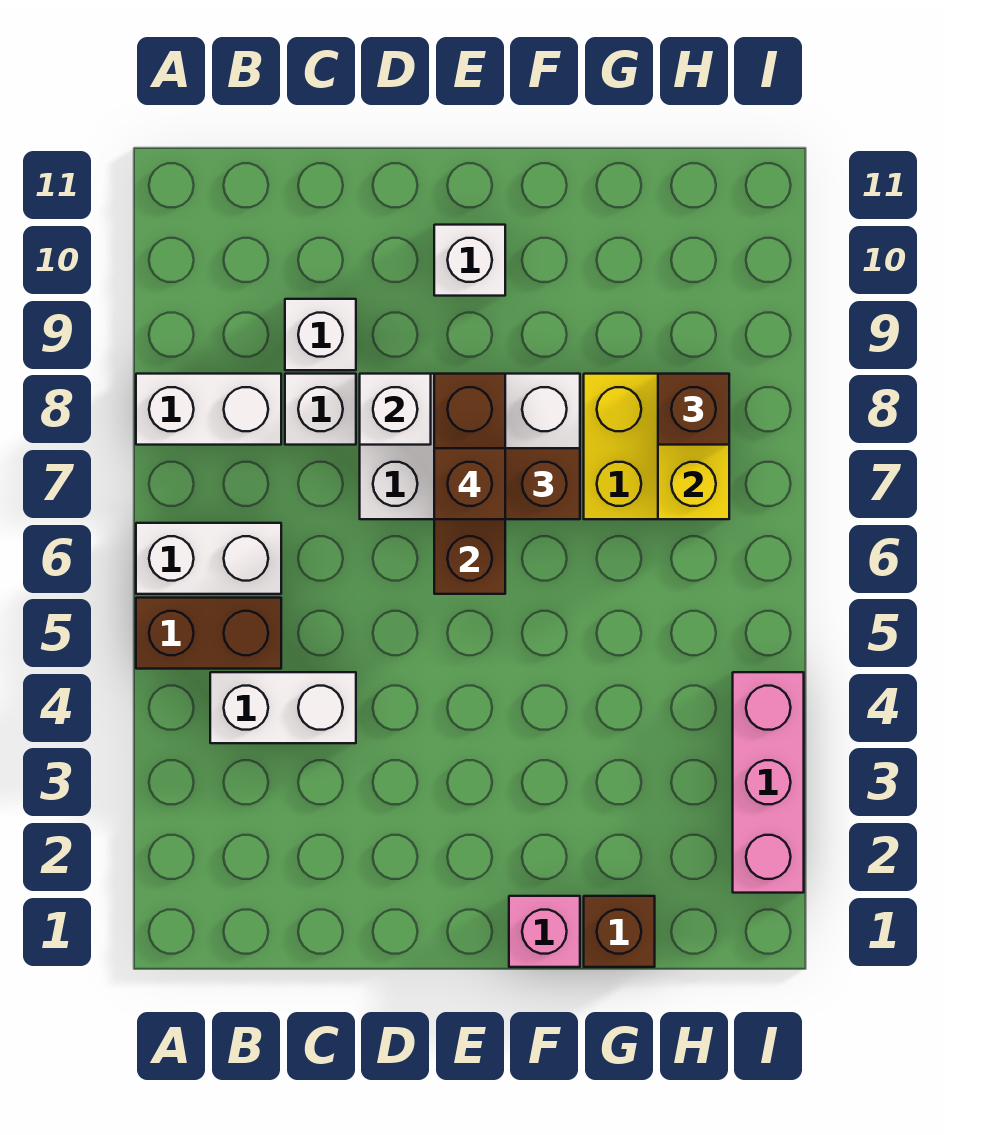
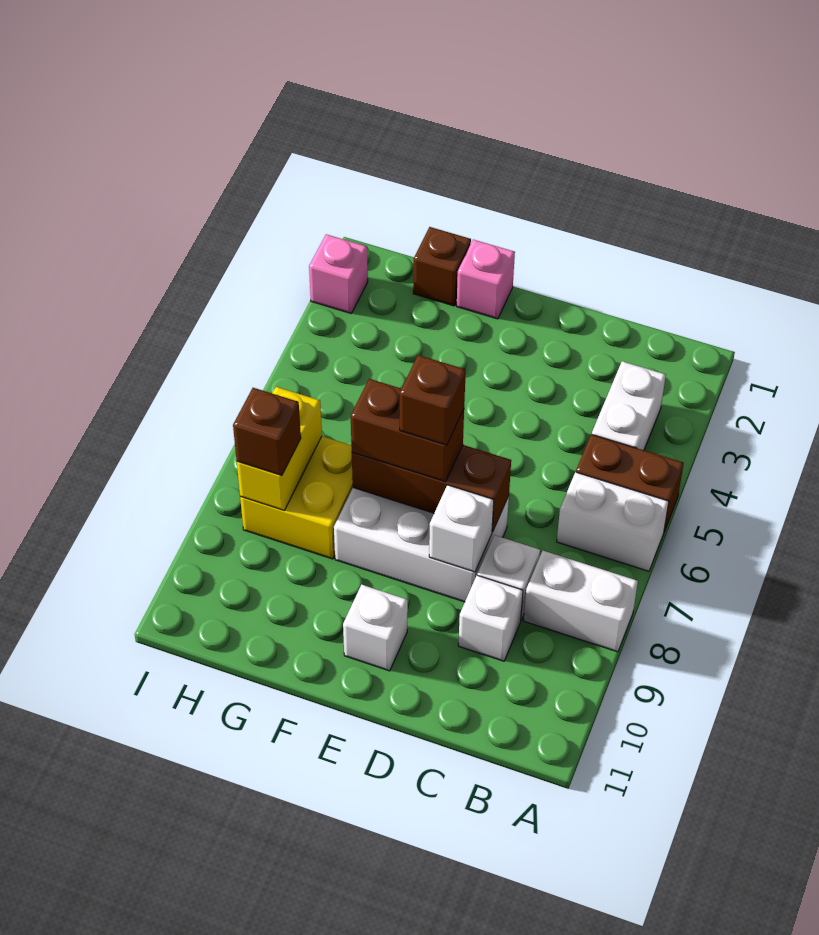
white 1x2 brick [210,672,356,743] -> white 1x2 brick turned to [592,361,666,450]
brown 1x3 brick [434,374,505,594] -> brown 1x3 brick turned to [352,445,511,532]
pink 1x3 brick [733,672,804,893] -> pink 1x1 brick [309,234,368,314]

